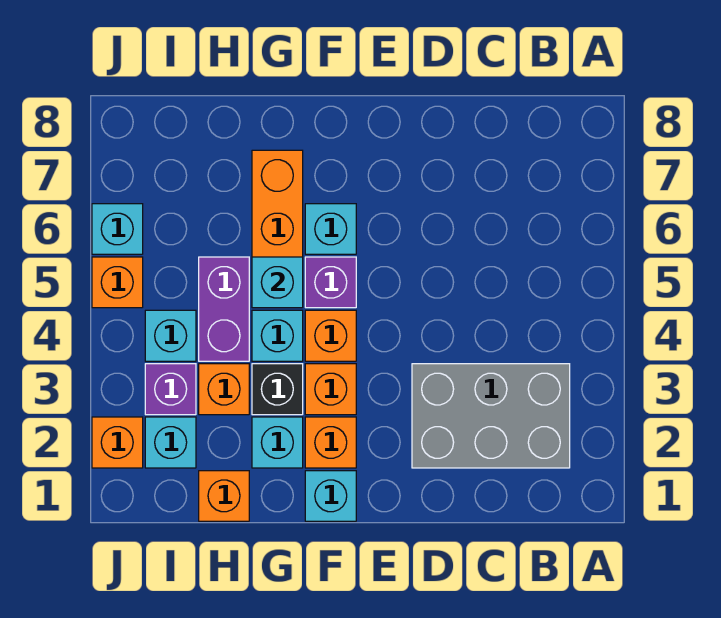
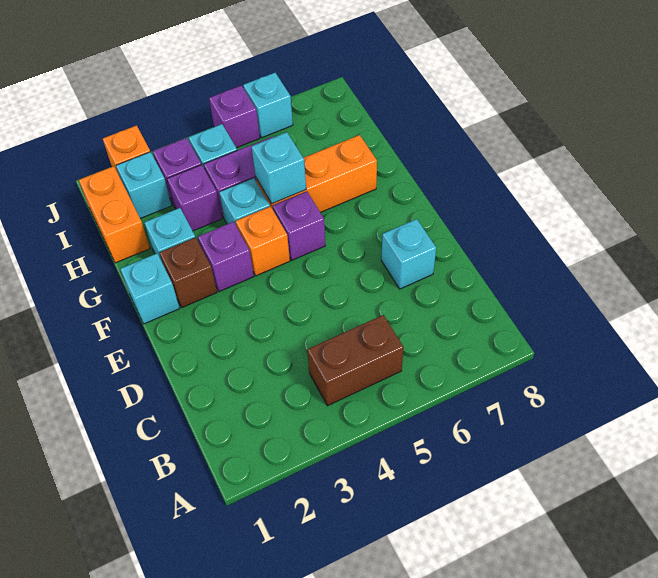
grey 2x3 brick [412,364,570,468] -> none
none -> brown 1x2 brick [307,315,404,406]
orange 1x1 brick [305,417,356,468] -> brown 1x1 brick [159,237,217,307]
orange 1x1 brick [305,364,356,415] -> purple 1x1 brick [198,222,254,292]
cyan 1x1 brick [305,204,356,254] -> cyan 1x1 brick moved to [381,219,436,289]
black 1x1 brick [252,364,303,415] -> none
orange 1x1 brick [199,471,249,521] -> orange 1x2 brick [79,166,150,263]
orange 1x1 brick [199,364,249,415] -> purple 1x1 brick [167,165,222,231]
orange 1x1 brick [92,257,143,308] -> purple 1x1 brick [209,85,260,148]

